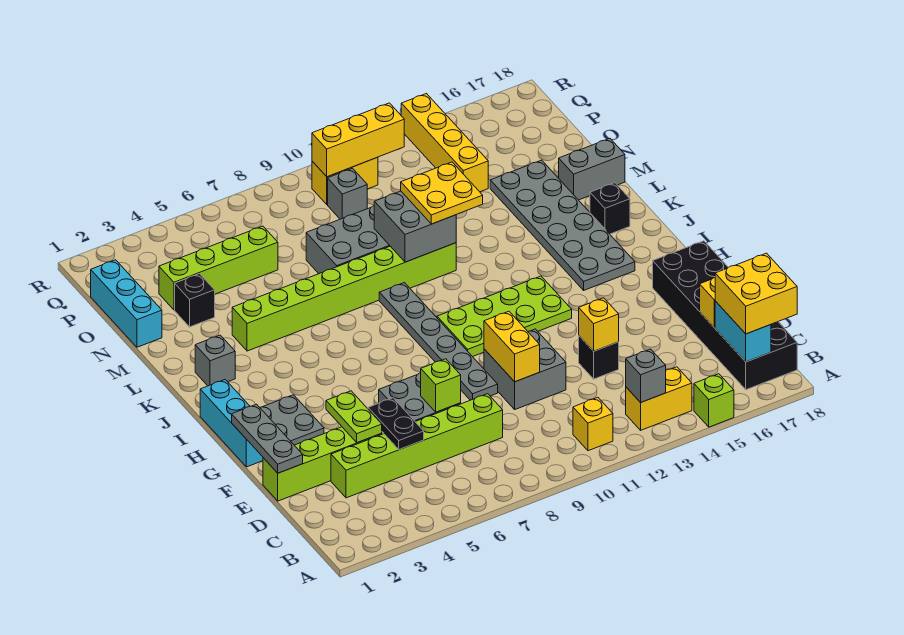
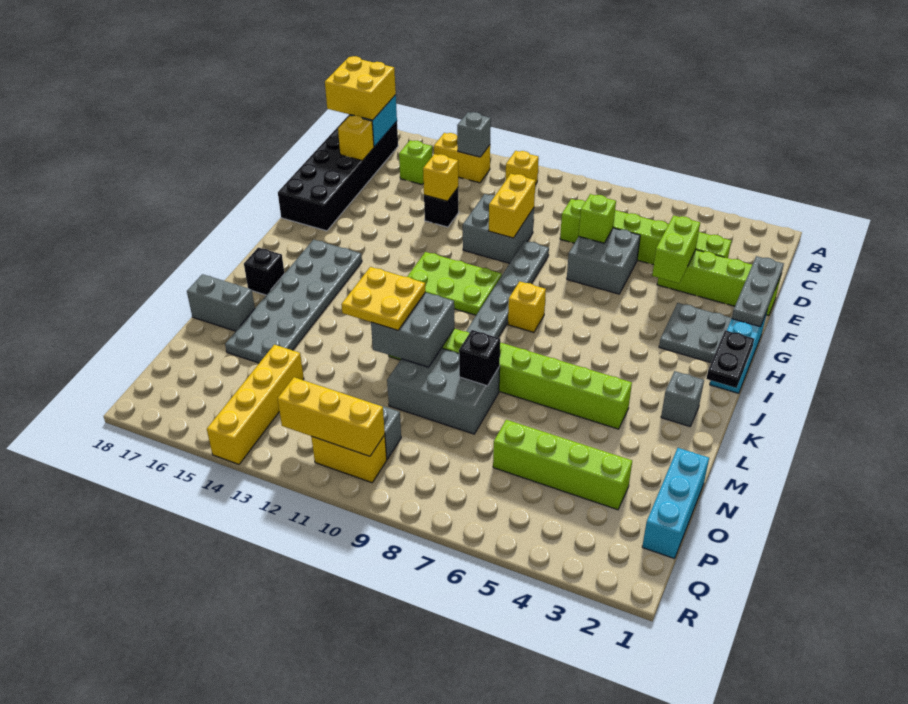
lime 1x1 brick [694,374,734,427] -> lime 1x1 brick moved to [399,140,432,184]
black 1x2 plate [368,398,424,450] -> black 1x2 plate moved to [706,330,754,388]
lime 1x2 plate [326,391,382,443] -> lime 1x2 brick [652,215,700,283]
lime 2x4 plate [437,276,572,357] -> lime 2x3 plate [407,252,502,315]
none -> yellow 1x1 brick [508,281,546,332]
black 1x1 brick [175,274,215,327] -> black 1x1 brick moved to [459,330,500,386]

